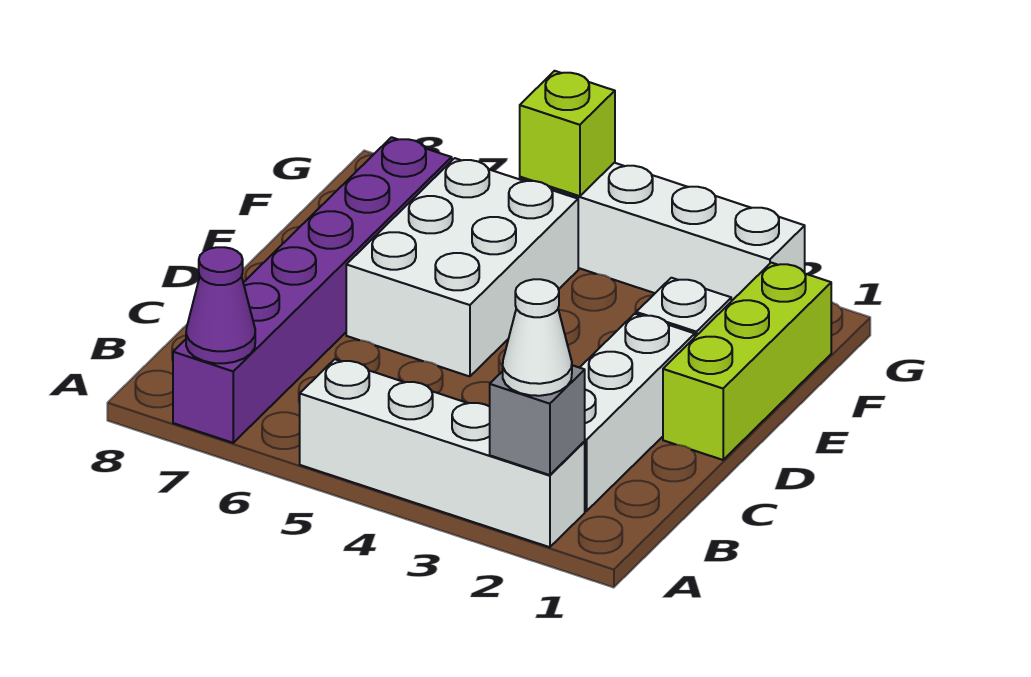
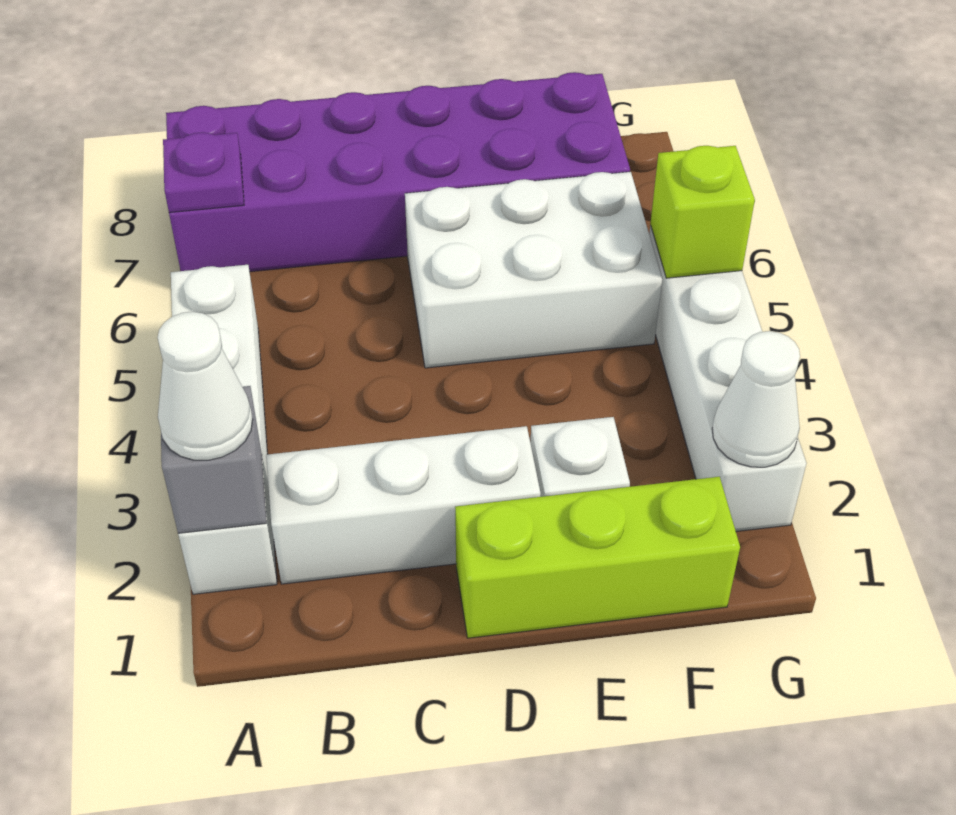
purple 1x6 brick [173,137,452,443] -> purple 2x6 brick [166,72,630,272]
purple 1x1 cone [186,247,255,363] -> purple 1x1 plate [163,132,244,212]
none -> white 1x1 cone [712,331,800,467]

